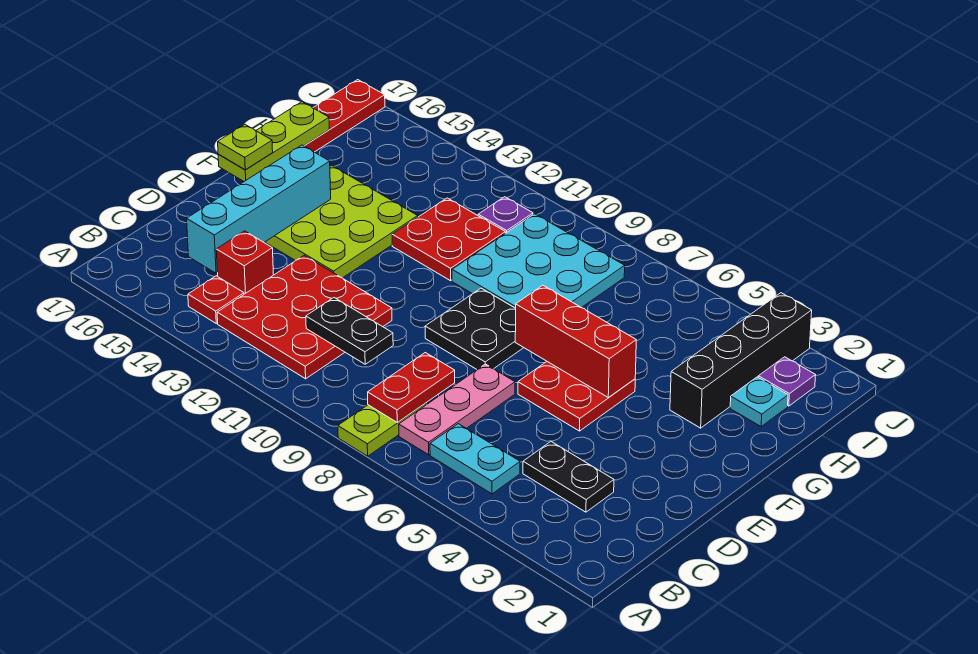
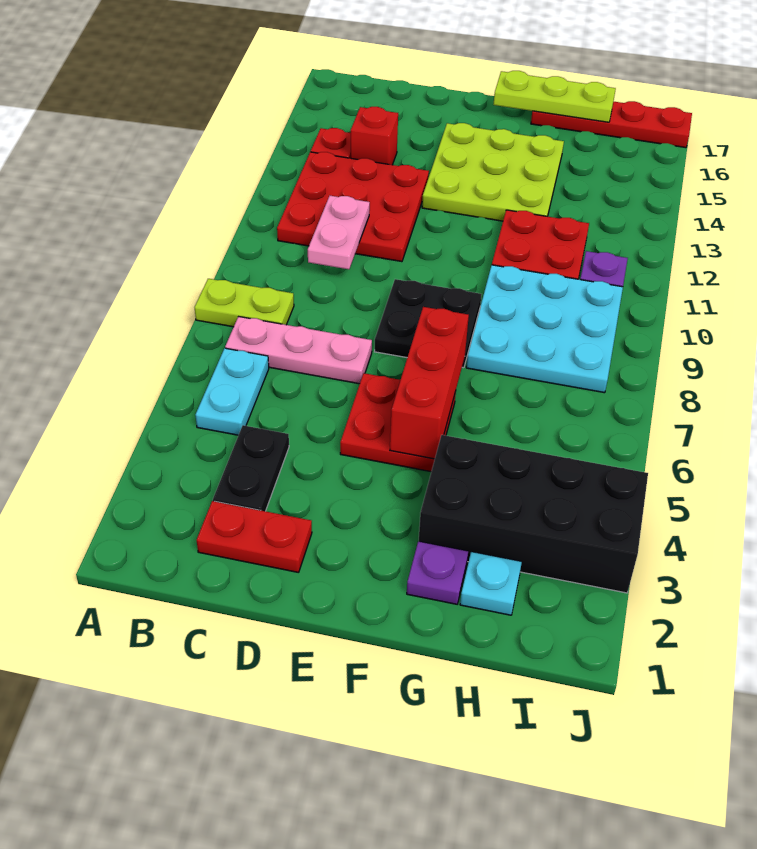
red 1x2 plate [368,353,455,423] -> red 1x2 plate moved to [197,501,312,573]
black 1x2 plate [306,298,393,364] -> pink 1x2 plate [308,196,370,269]
cyan 1x4 brick [187,145,331,273] -> none
lime 1x1 plate [218,125,273,170] -> none
black 1x4 brick [670,293,812,428] -> black 2x4 brick [419,435,648,593]
purple 1x1 plate [758,357,816,406] -> purple 1x1 plate moved to [407,541,468,604]

